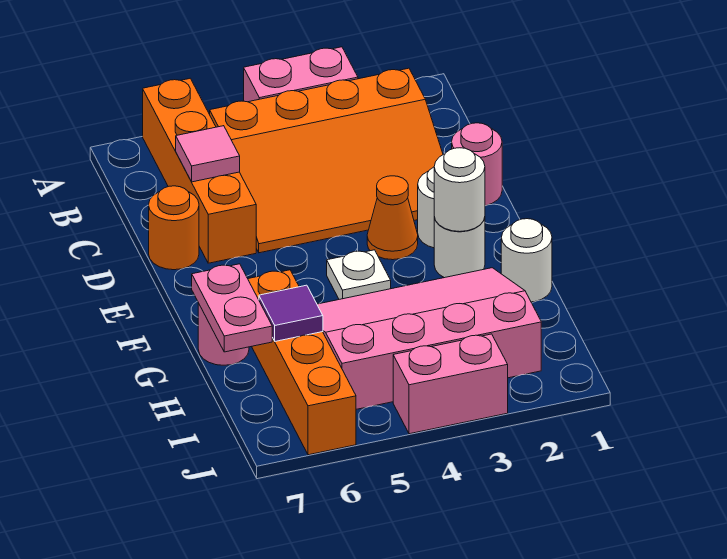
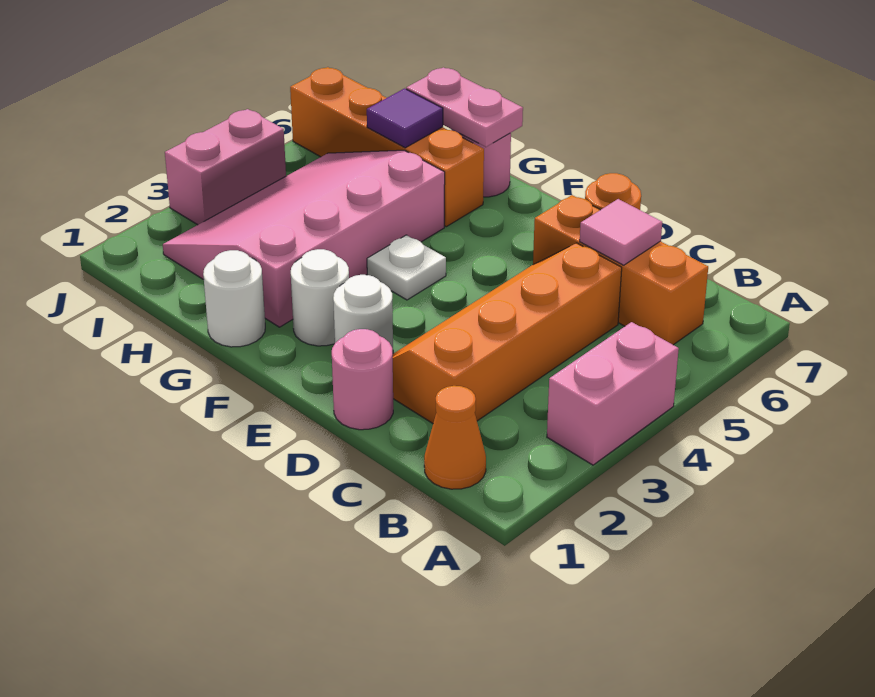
orange 1x4 brick [143,78,256,263] -> orange 1x3 brick [533,195,708,345]
orange 3x4 slope [210,68,443,253] -> orange 2x4 slope [393,243,622,423]
orange 1x1 cone [367,176,418,260] -> orange 1x1 cone moved to [424,386,486,489]
white 1x1 round brick [434,148,485,232] -> none
pink 3x4 slope [317,268,541,409] -> pink 3x4 slope turned to [163,150,445,327]

